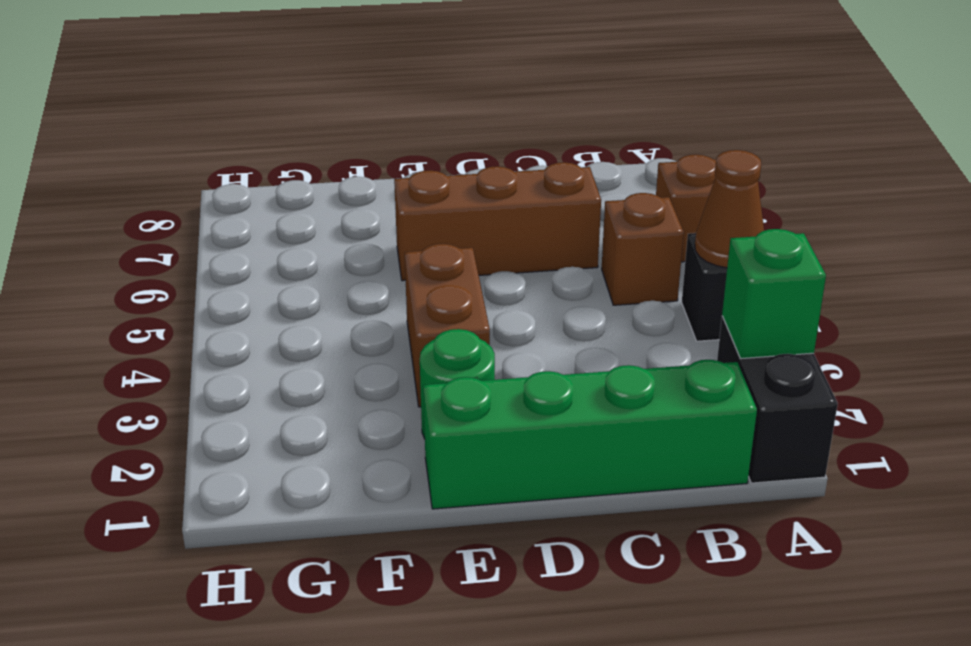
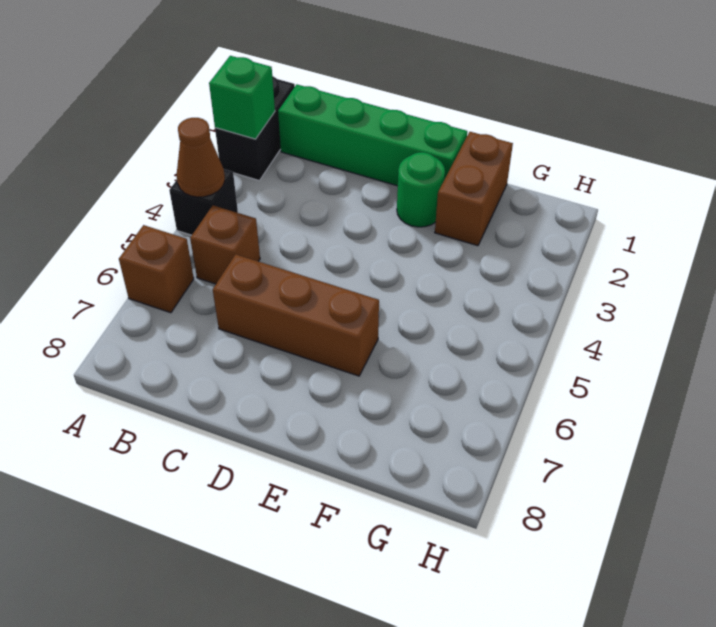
brown 1x2 brick [405,244,490,407] -> brown 1x2 brick moved to [435,132,513,246]

